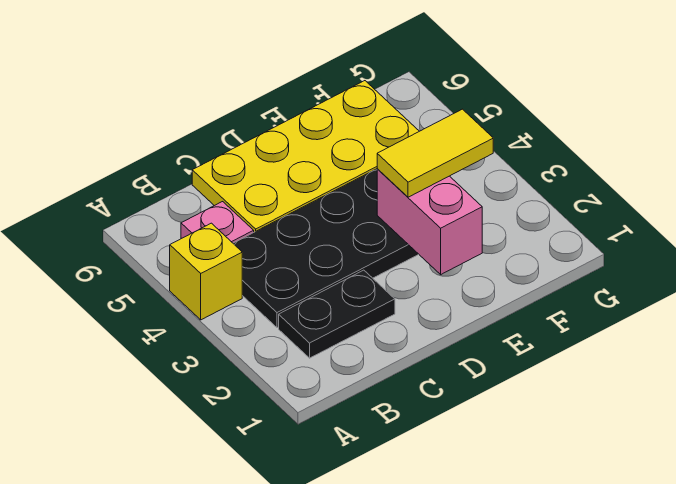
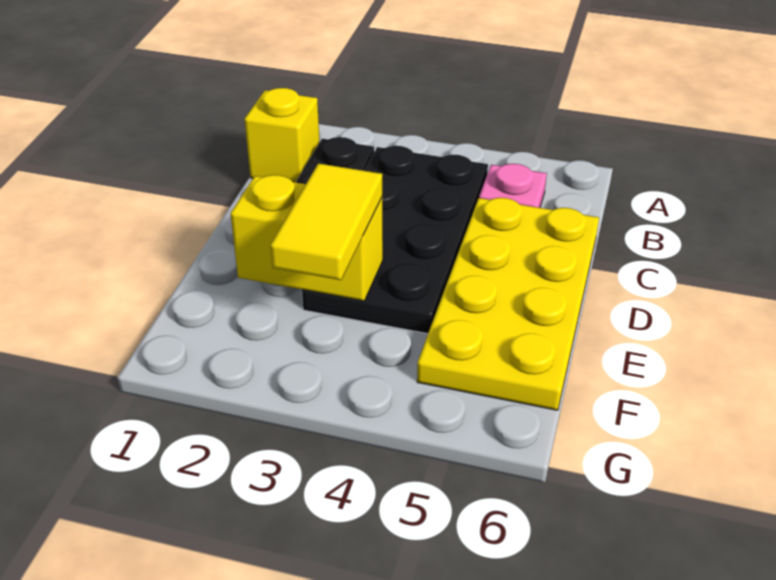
yellow 1x1 brick [170,223,242,320] -> yellow 1x1 brick moved to [245,88,320,182]
pink 1x2 brick [377,169,482,274] -> yellow 1x2 brick [230,175,383,301]

